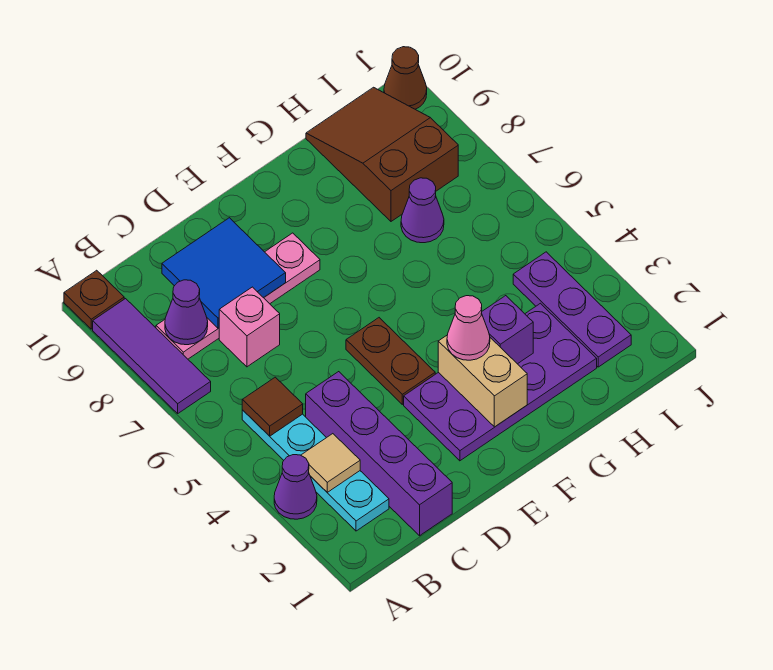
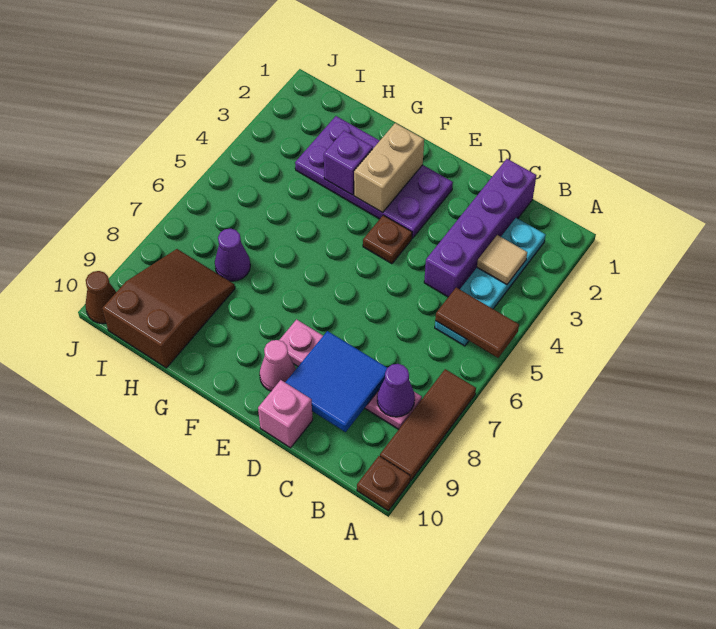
purple 1x1 cone [274,455,317,519] -> none
purple 1x3 tile [93,299,211,413] -> brown 1x3 tile [380,369,476,480]
brown 1x1 tile [242,377,303,436] -> brown 1x2 tile [435,288,519,358]
pink 1x1 brick [219,287,280,367] -> pink 1x1 brick moved to [258,380,313,448]
brown 1x2 plate [346,318,435,404] -> brown 1x1 plate [363,215,412,264]
pink 1x1 cone [447,296,490,360] -> pink 1x1 cone moved to [260,340,296,391]
brown 2x3 slope [306,87,458,221] -> brown 2x3 slope turned to [102,249,235,368]
purple 1x3 plate [513,252,631,367] -> none

